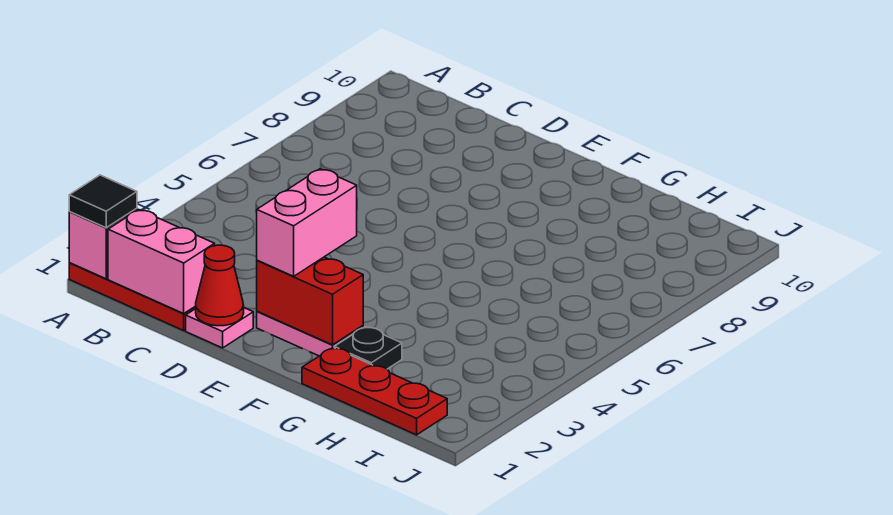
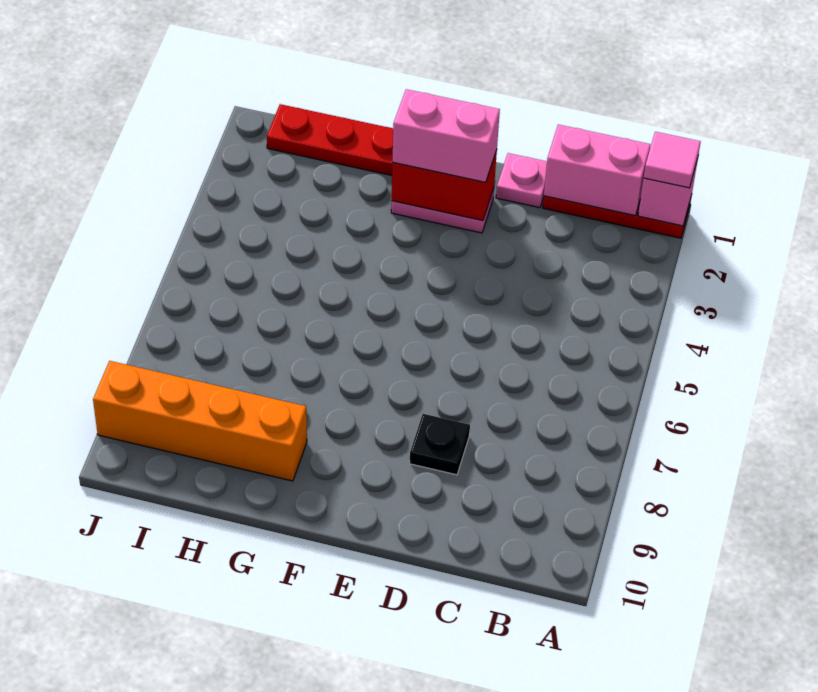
black 1x1 tile [69,175,137,228] -> pink 1x1 tile [644,132,701,188]
red 1x1 cone [196,245,244,326] -> none
pink 1x2 brick [257,169,357,276] -> pink 1x2 brick turned to [393,89,500,182]
black 1x1 plate [334,327,402,369] -> black 1x1 plate moved to [410,414,470,475]
none -> orange 1x4 brick [93,361,307,481]

